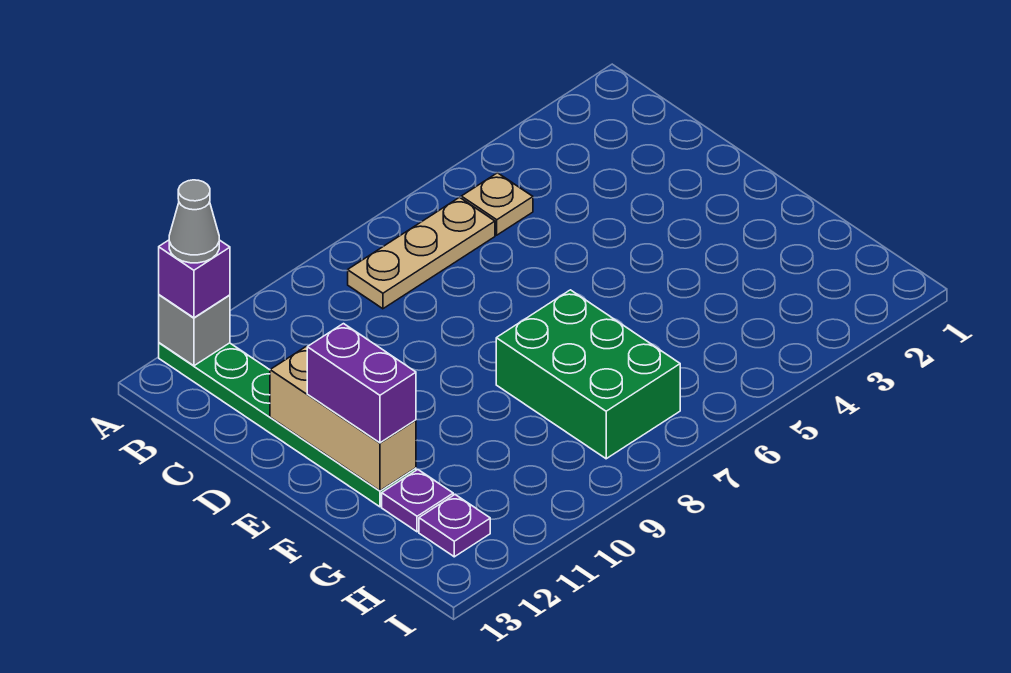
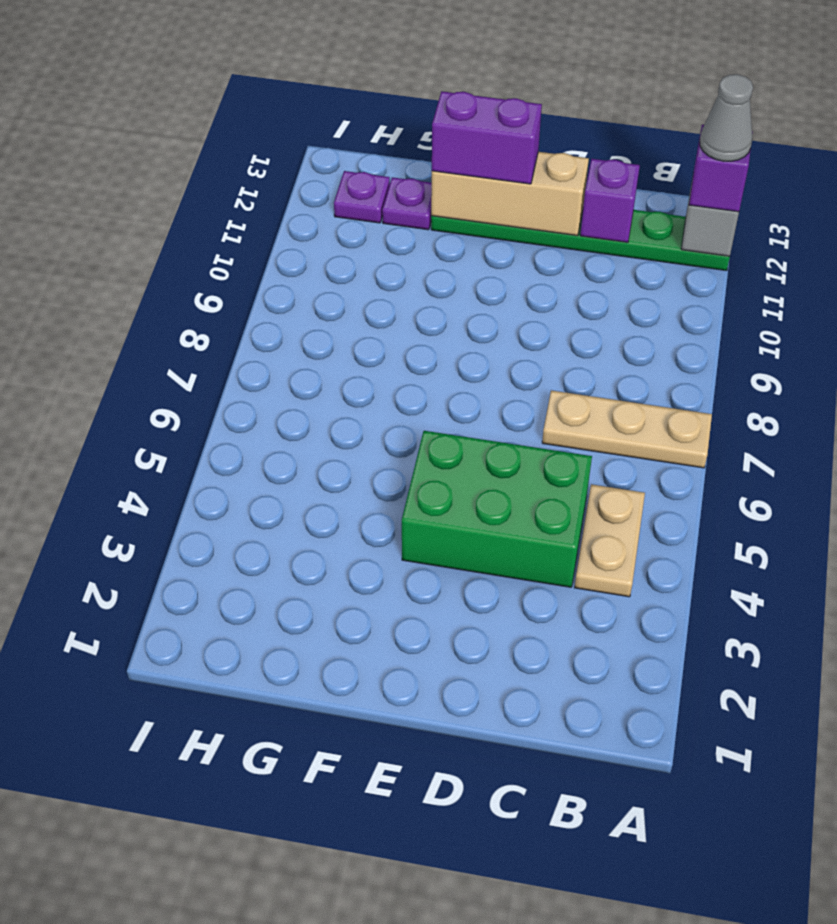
tan 1x1 plate [461,173,533,235] -> tan 1x2 plate [575,484,645,597]
tan 1x3 plate [348,197,495,309] -> tan 1x3 plate turned to [542,390,712,468]
none -> purple 1x1 brick [580,159,640,242]
green 2x3 brick [496,290,680,459] -> green 2x3 brick moved to [402,431,592,587]

